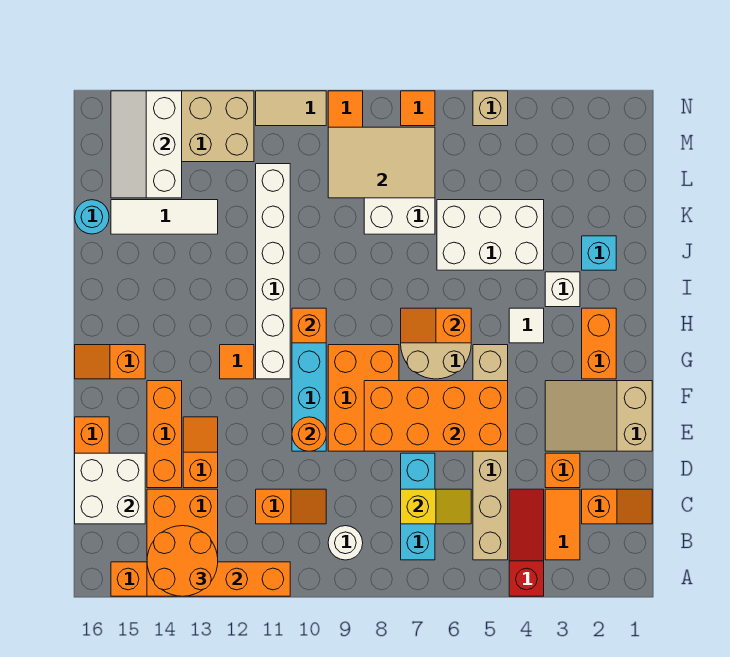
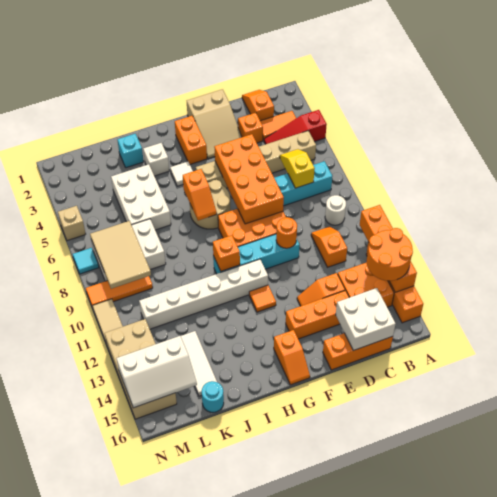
orange 1x2 brick [582,308,616,379] -> orange 1x2 brick turned to [175,116,207,164]
orange 1x1 tile [401,91,435,126] -> cyan 1x1 tile [73,248,99,274]

